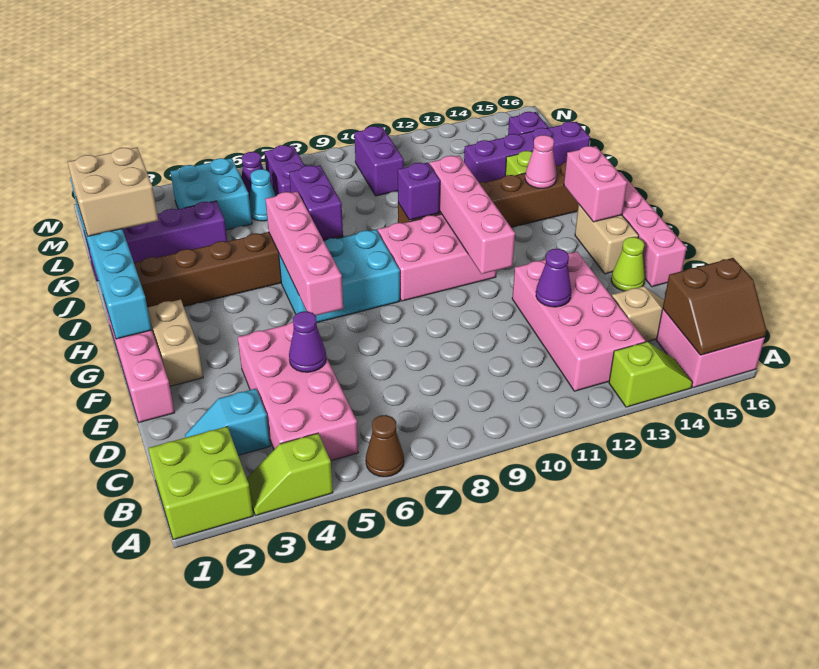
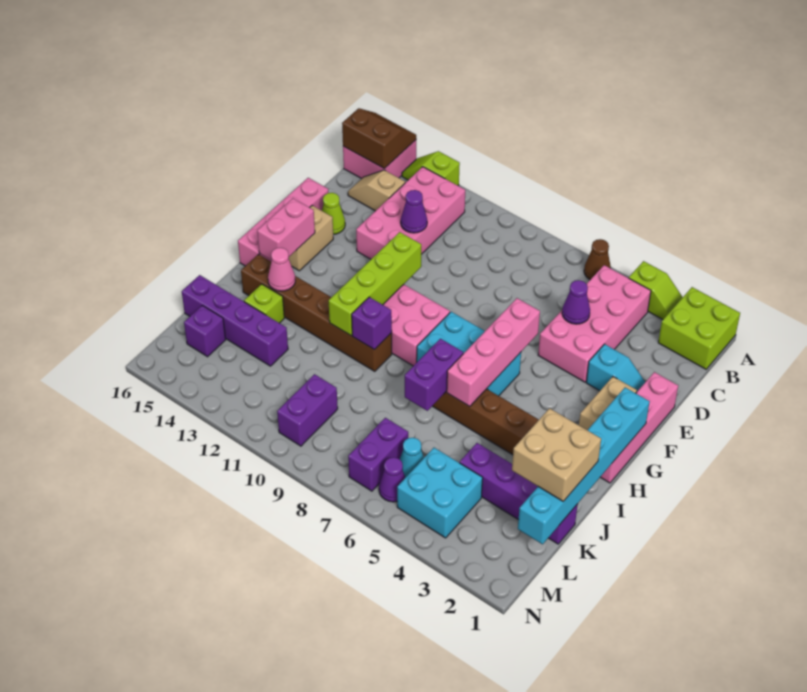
cyan 1x2 slope [185,389,270,455] -> cyan 1x2 slope moved to [586,344,645,391]
pink 1x4 brick [430,156,515,274] -> lime 1x4 brick [329,232,421,335]

